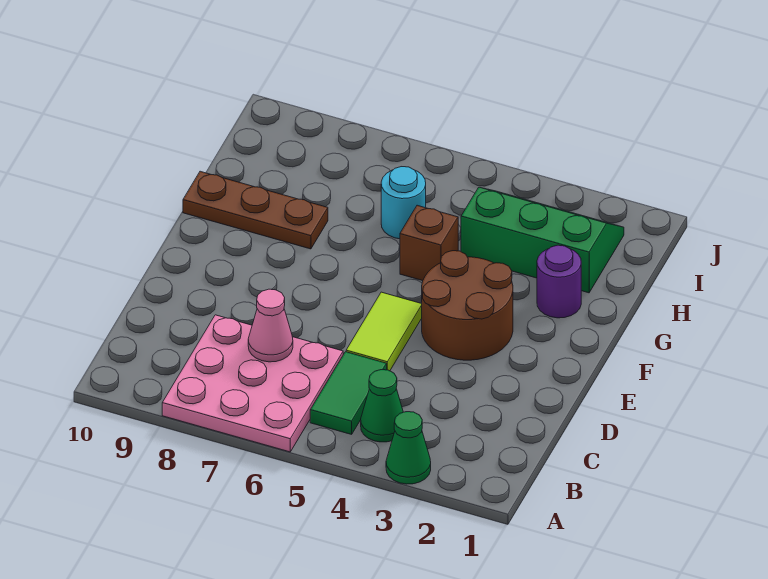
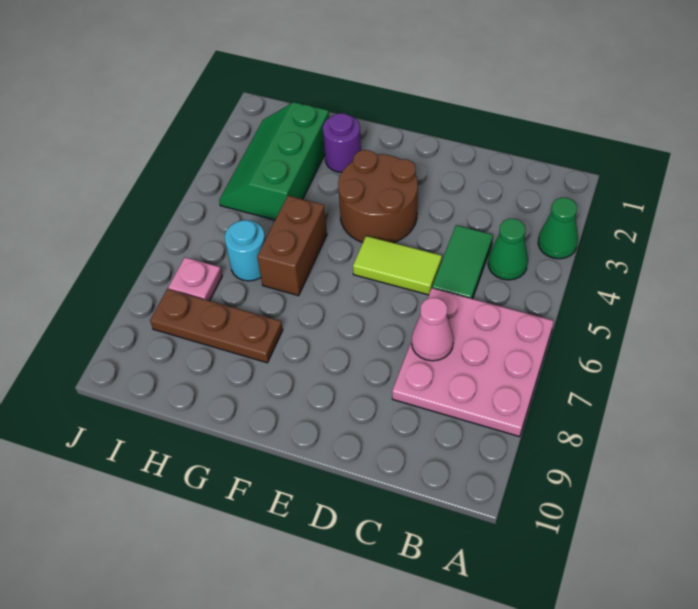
green 1x2 tile [310,352,387,434] -> green 1x2 tile turned to [432,225,493,299]
brown 1x1 brick [400,205,458,281] -> brown 1x2 brick [257,196,327,296]
brown 1x3 plate [183,171,328,249] -> brown 1x3 plate turned to [150,289,283,363]
none -> pink 1x1 plate [168,257,222,301]

